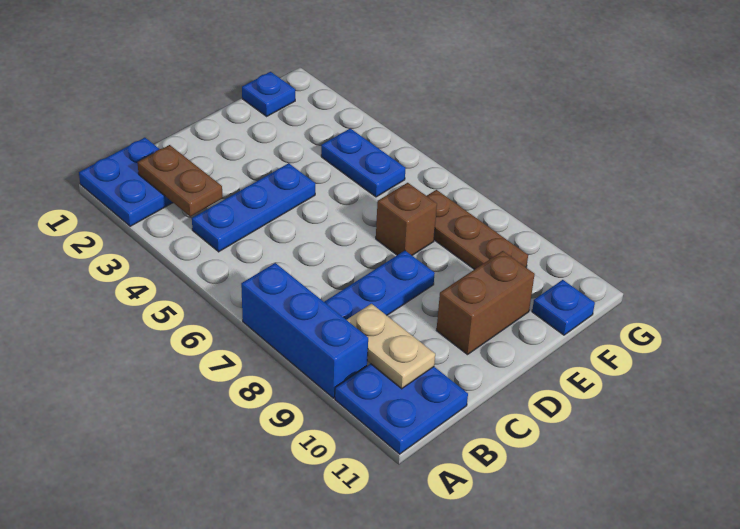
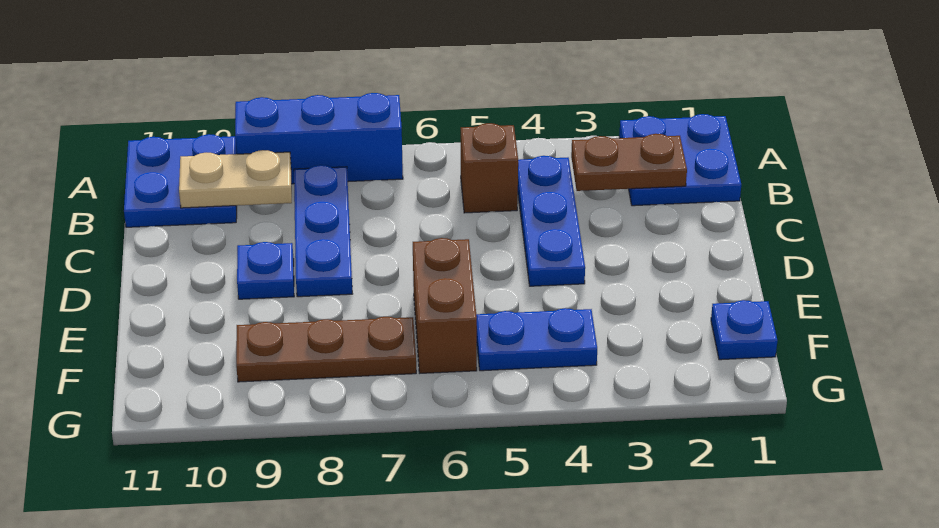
brown 1x2 brick [436,251,535,355] -> brown 1x2 brick moved to [413,238,477,373]
brown 1x1 brick [376,183,437,255] -> brown 1x1 brick moved to [461,123,518,213]
blue 1x1 plate [532,280,595,335] -> blue 1x1 plate moved to [237,242,294,299]

